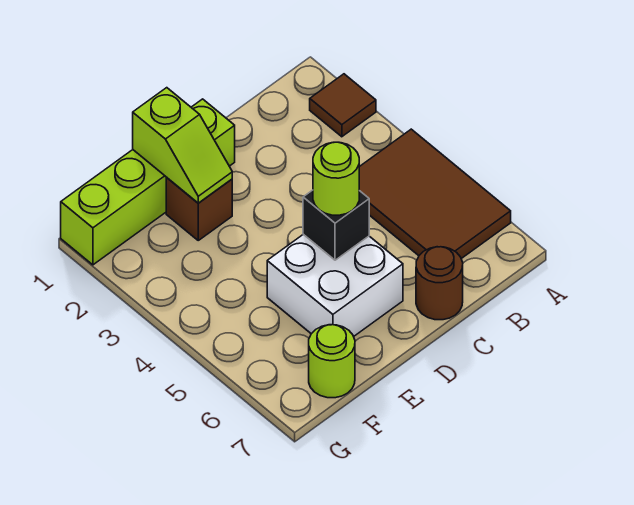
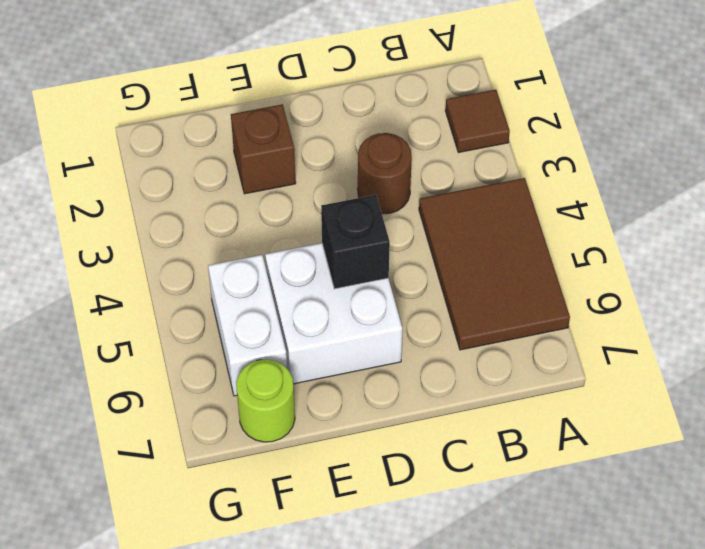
brown 1x1 round brick [416,247,463,320] -> brown 1x1 round brick moved to [358,133,412,214]
lime 1x4 brick [61,99,235,265] -> none
lime 1x1 round brick [313,142,359,215] -> none
lime 1x2 slope [133,88,232,203] -> none
none -> white 1x2 brick [208,255,287,396]

